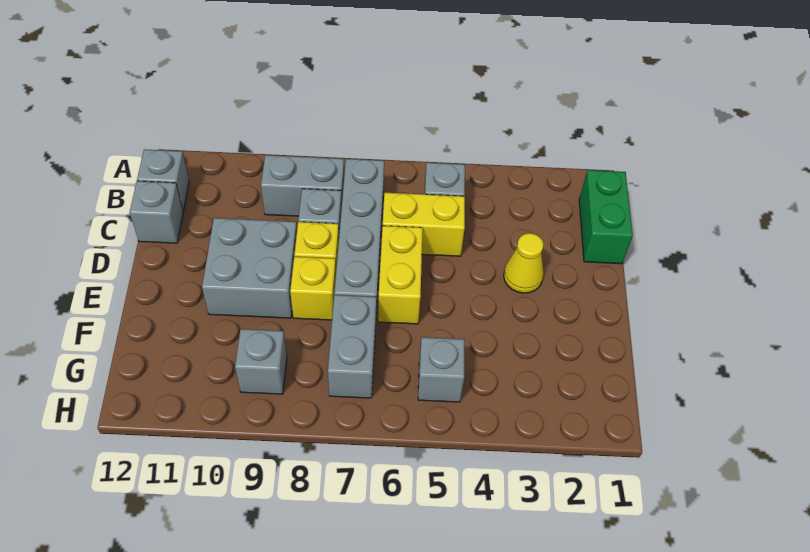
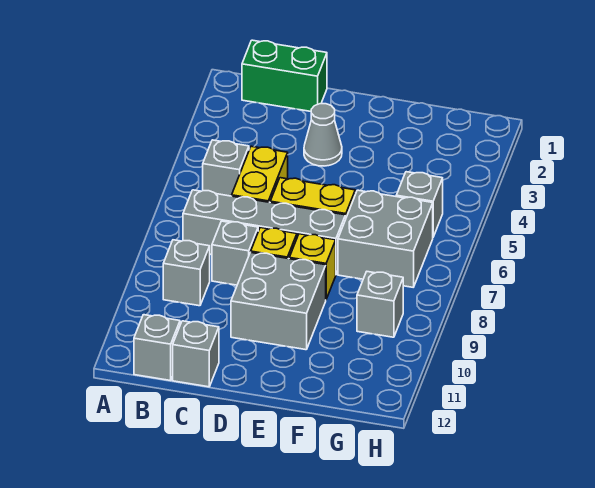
grey 1x2 brick [261,155,344,216] -> grey 1x1 brick [163,240,210,306]
yellow 1x1 cone [504,233,544,293] -> grey 1x1 cone [304,104,342,166]
grey 1x2 brick [328,295,376,398] -> grey 2x2 brick [338,190,433,287]

